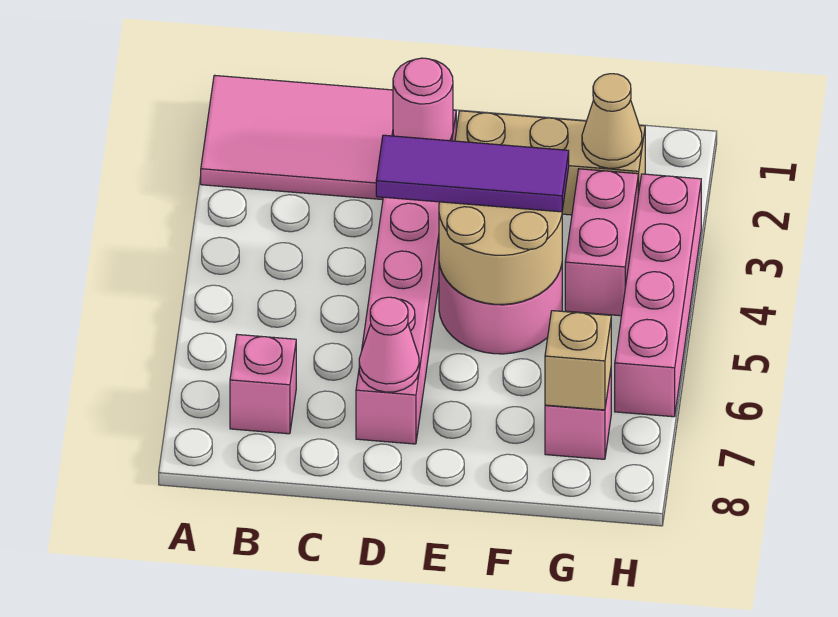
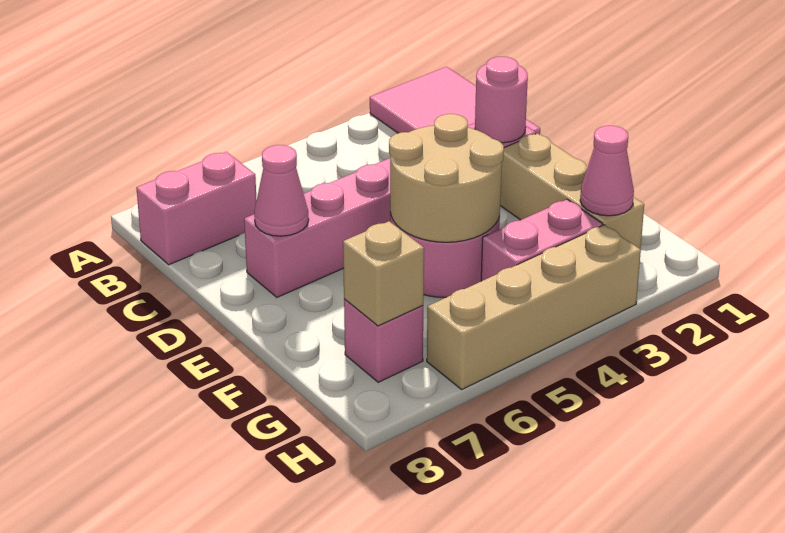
pink 1x1 brick [230,335,296,434] -> pink 1x2 brick [136,152,257,265]
purple 1x3 tile [376,135,569,212] -> none
tan 1x1 cone [582,74,642,168] -> pink 1x1 cone [580,126,634,216]
pink 1x4 brick [615,174,701,417] -> tan 1x4 brick [427,225,641,389]

